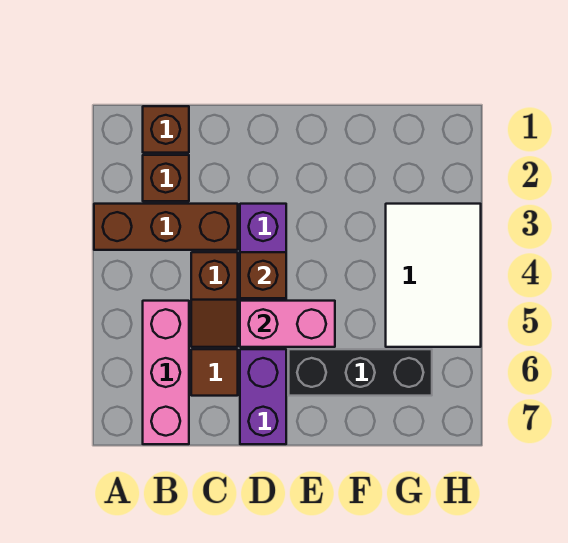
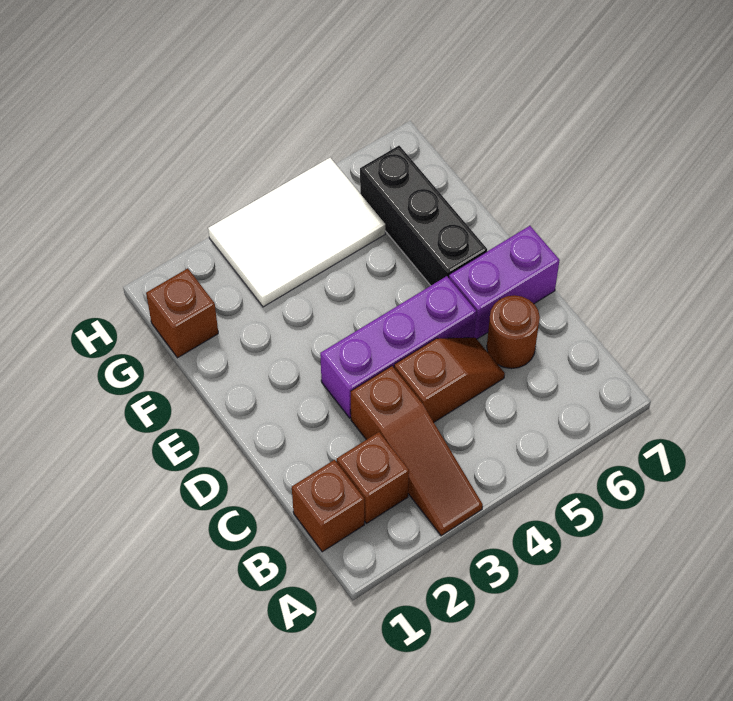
brown 1x3 brick [94,204,238,250] -> brown 1x3 slope [351,366,483,536]
pink 1x3 brick [143,301,189,444] -> none
brown 1x1 tile [191,349,238,396] -> brown 1x1 round brick [487,295,540,369]
brown 1x1 brick [240,252,286,298] -> brown 1x1 brick moved to [146,268,218,358]
pink 1x2 brick [240,301,335,347] -> none

